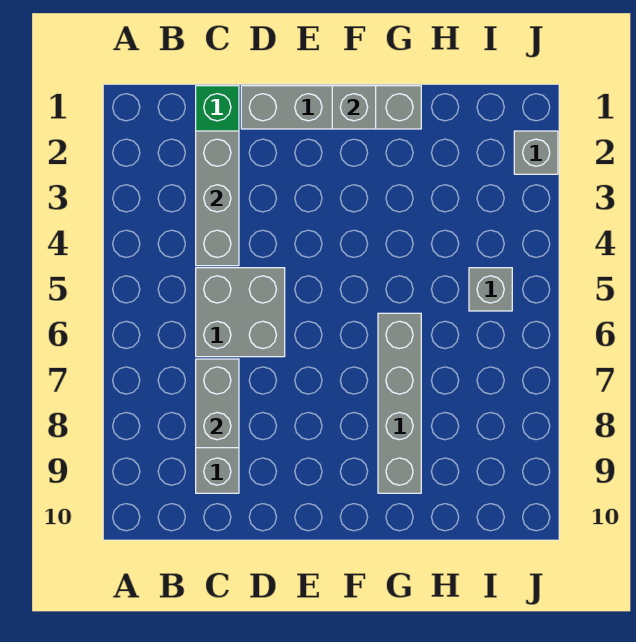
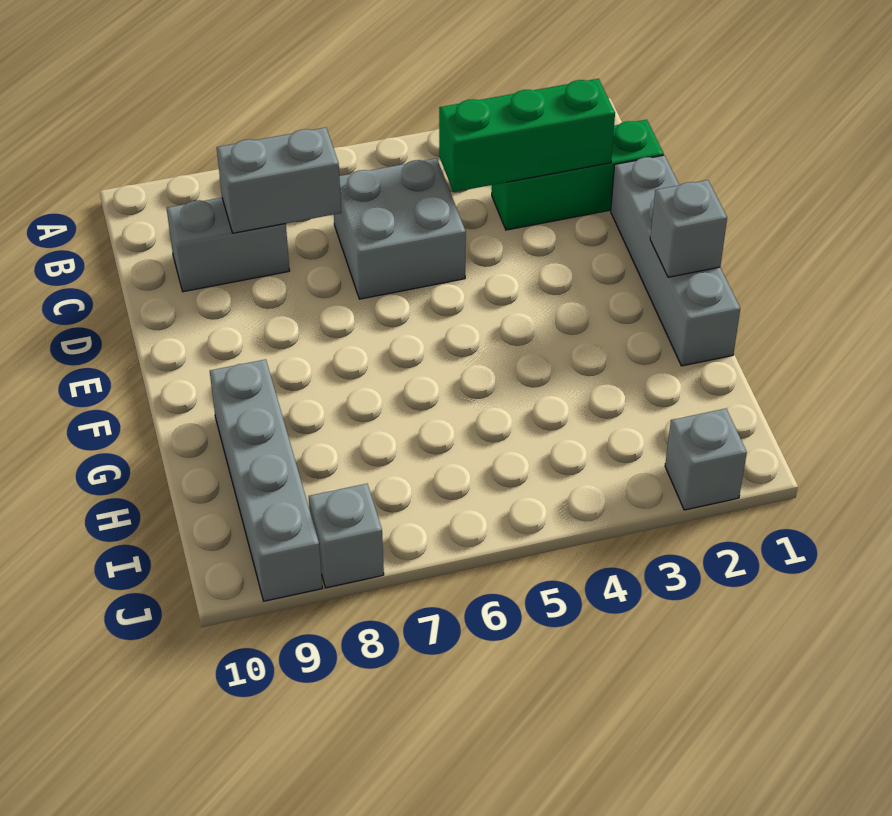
grey 1x3 brick [196,131,239,266] -> green 1x3 brick [439,79,615,192]
grey 1x4 brick [378,313,421,493] -> grey 1x4 brick turned to [210,359,322,601]
grey 1x1 brick [469,268,512,311] -> grey 1x1 brick moved to [309,484,384,588]

